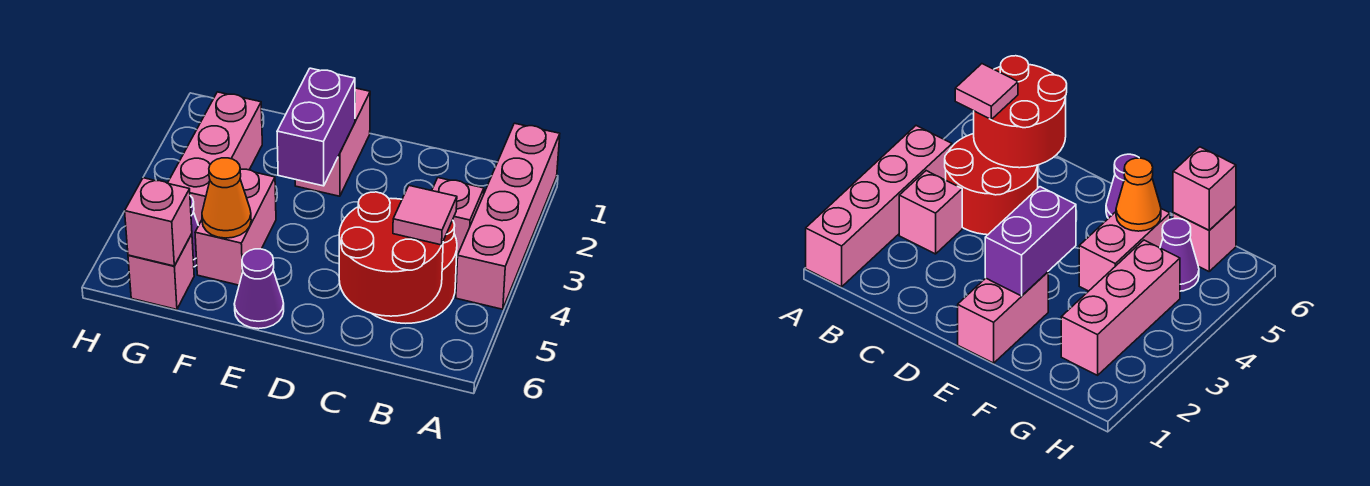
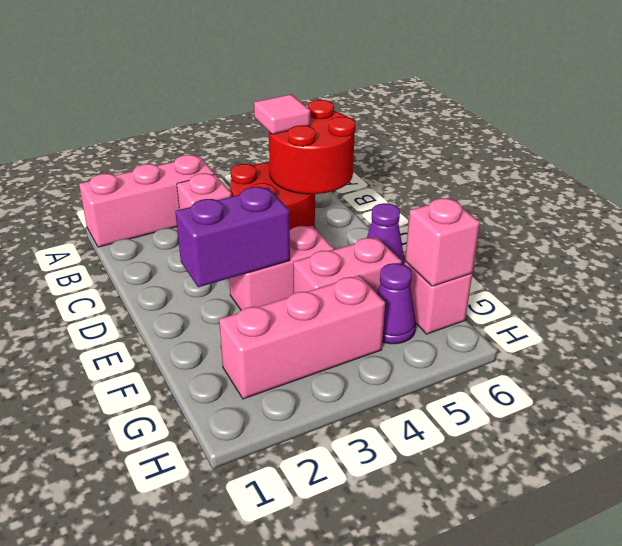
pink 1x4 brick [456,123,560,309] -> pink 1x3 brick [79,155,215,247]
pink 1x2 brick [295,88,370,196] -> pink 1x2 brick moved to [229,226,334,310]
orange 1x1 cone [202,158,251,238] -> none

